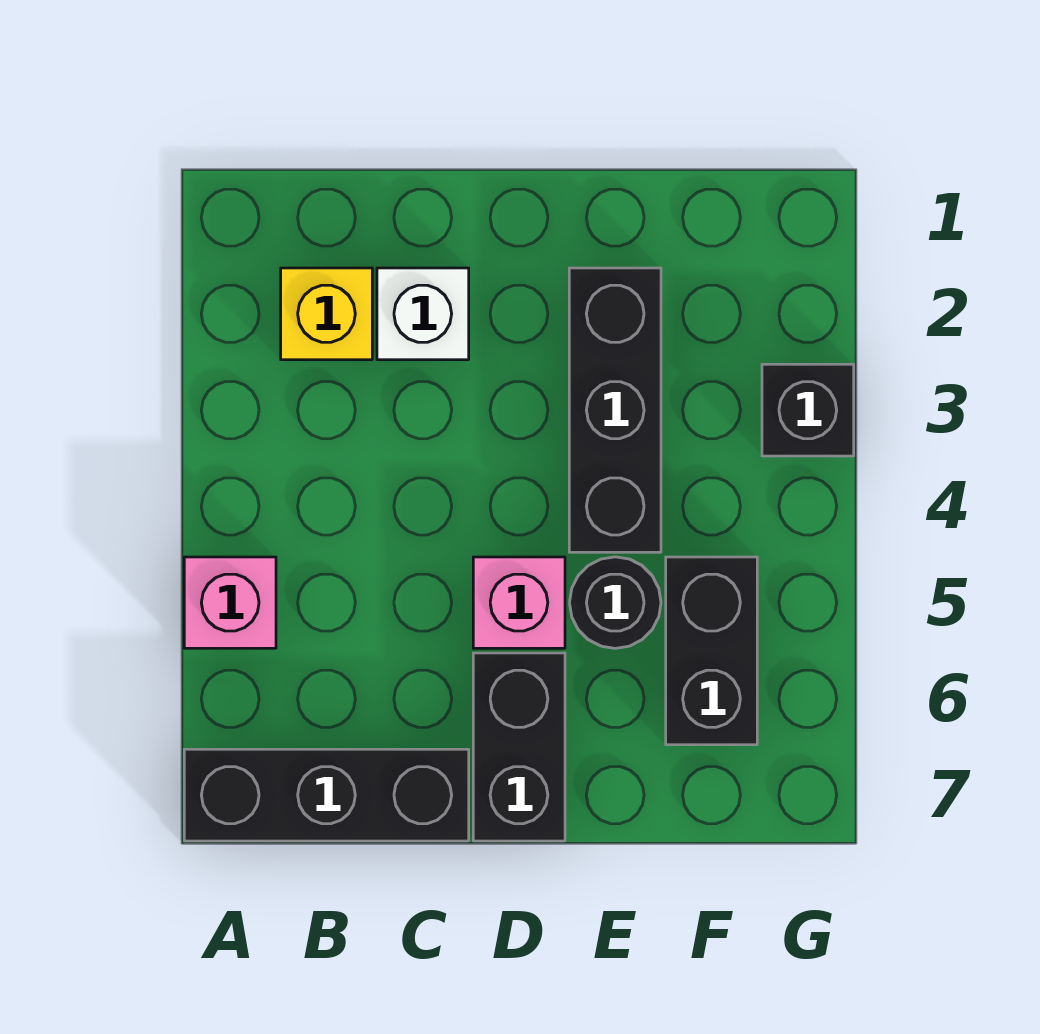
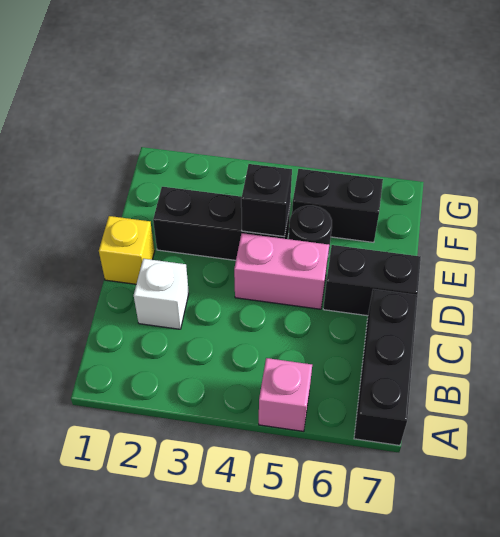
yellow 1x1 brick [281,268,372,360] -> yellow 1x1 brick moved to [99,216,155,284]
pink 1x1 brick [473,557,565,648] -> pink 1x2 brick [234,233,329,309]
black 1x1 brick [762,364,854,456] -> black 1x1 brick moved to [241,164,292,237]

